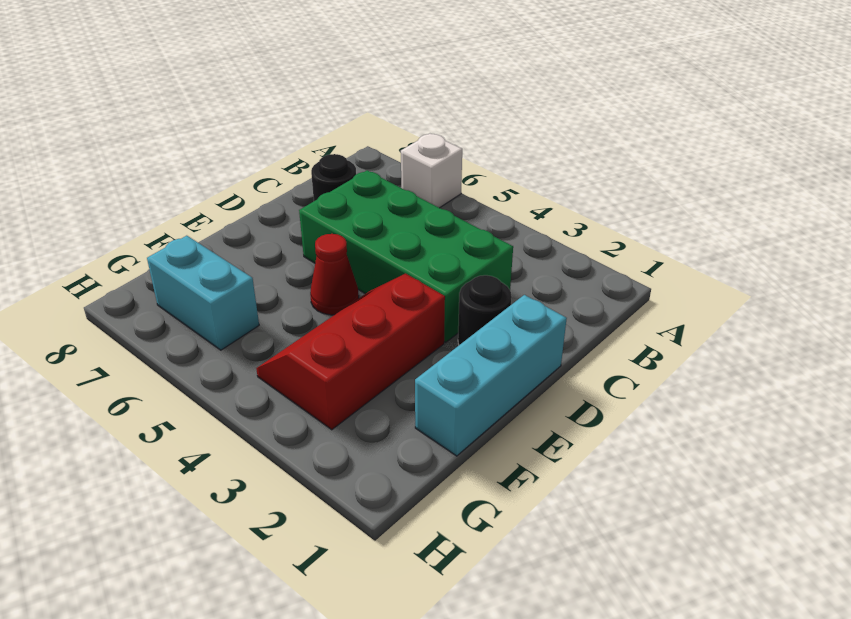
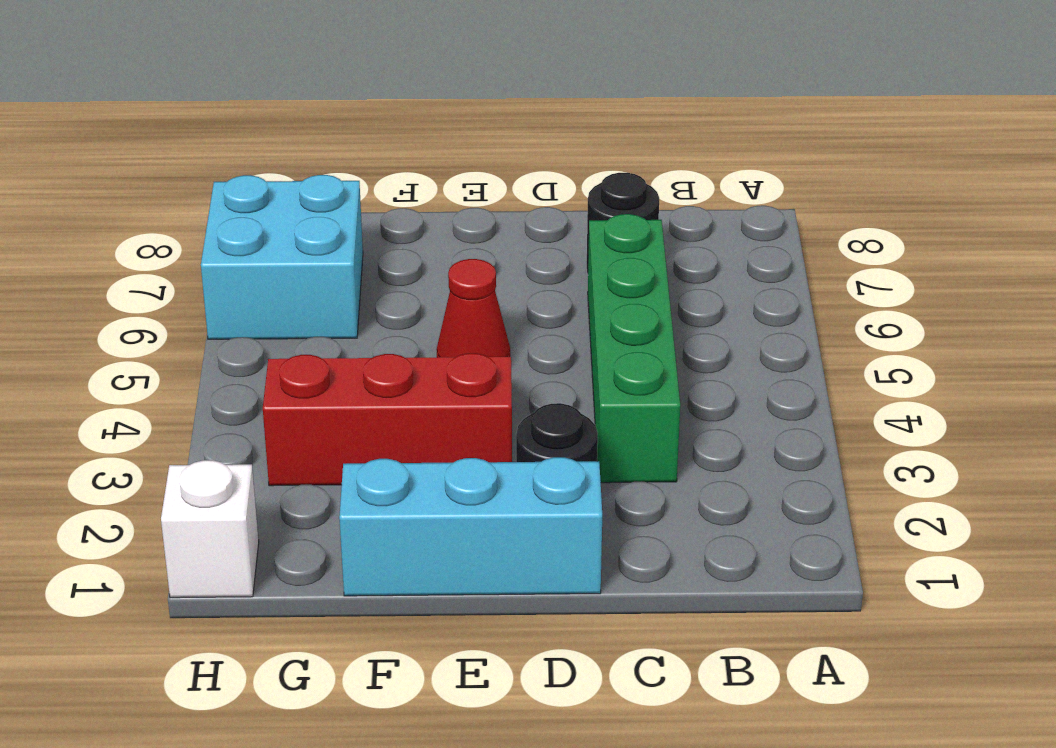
white 1x1 brick [401,134,462,208] -> white 1x1 brick moved to [161,460,259,598]
green 2x4 brick [299,170,513,342] -> green 1x4 brick [588,214,680,483]
cyan 1x2 brick [147,236,259,350] -> cyan 2x2 brick [201,175,363,339]

